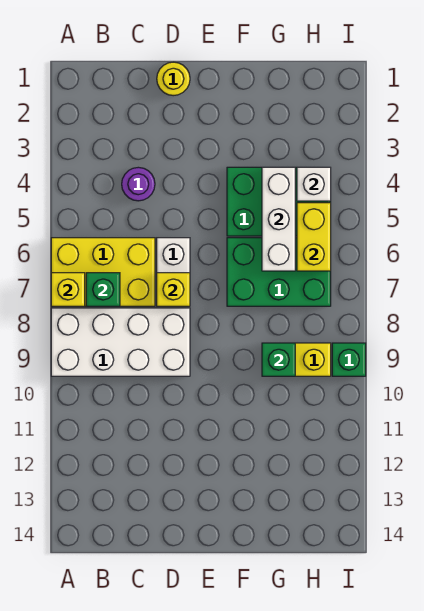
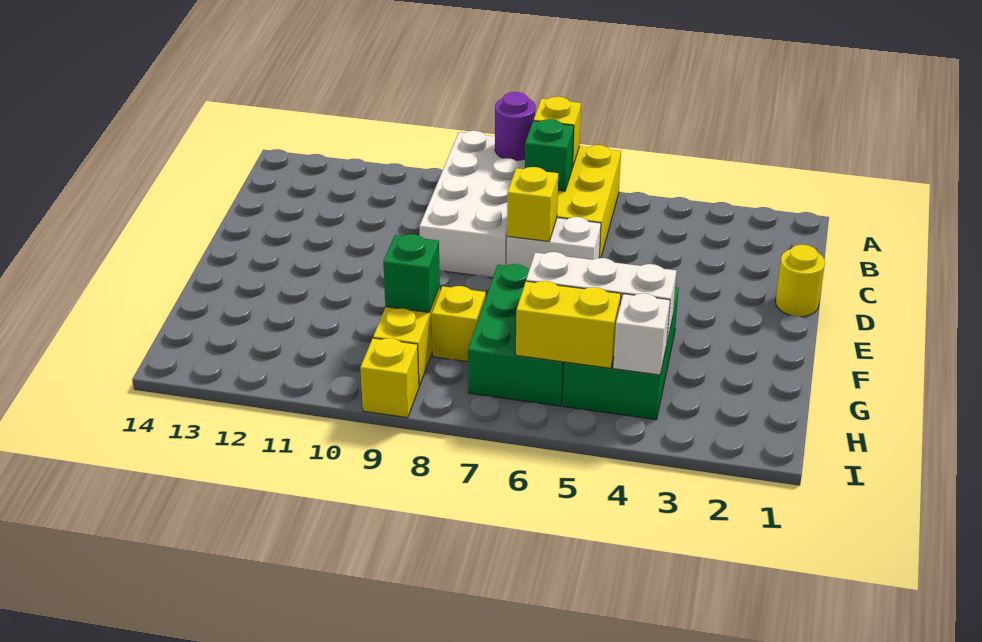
purple 1x1 round brick [122,167,155,201] -> purple 1x1 round brick moved to [495,92,536,160]
none -> yellow 1x1 brick [432,286,486,362]
green 1x1 brick [332,343,366,376] -> yellow 1x1 brick [360,338,419,418]

